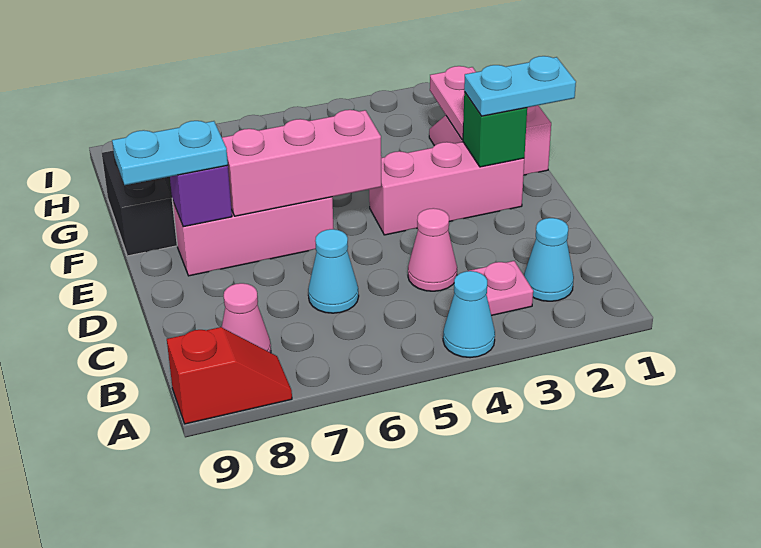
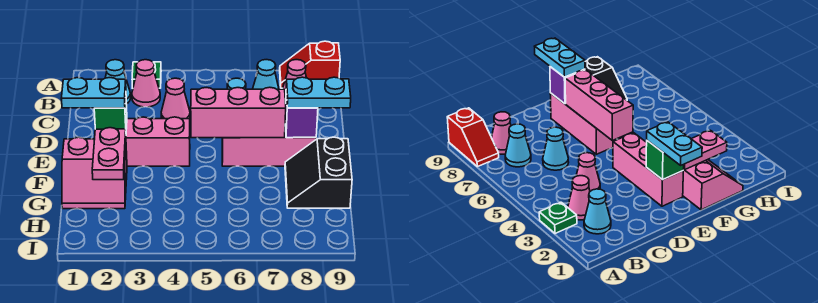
none -> green 1x1 plate [132,62,161,88]
cyan 1x1 cone [443,271,495,358] -> cyan 1x1 cone moved to [253,60,279,89]
pink 1x1 plate [469,261,533,316] -> pink 1x1 cone [132,60,160,107]

